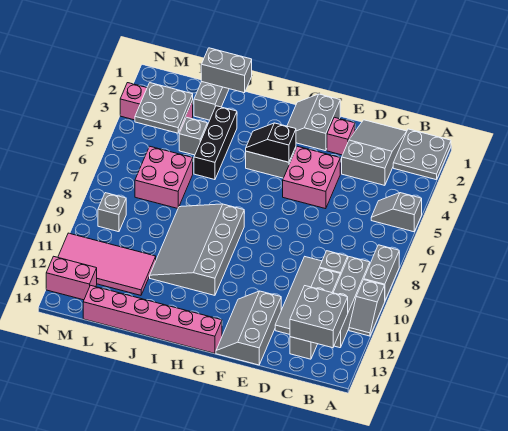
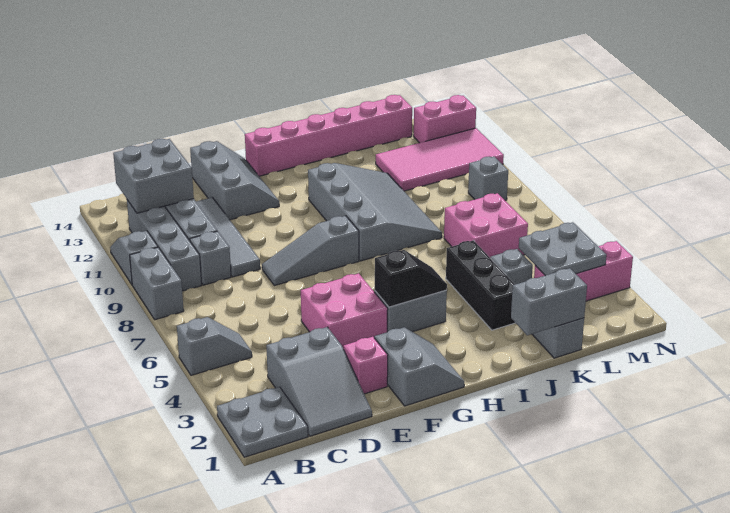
none -> grey 1x3 slope [262,216,359,286]

